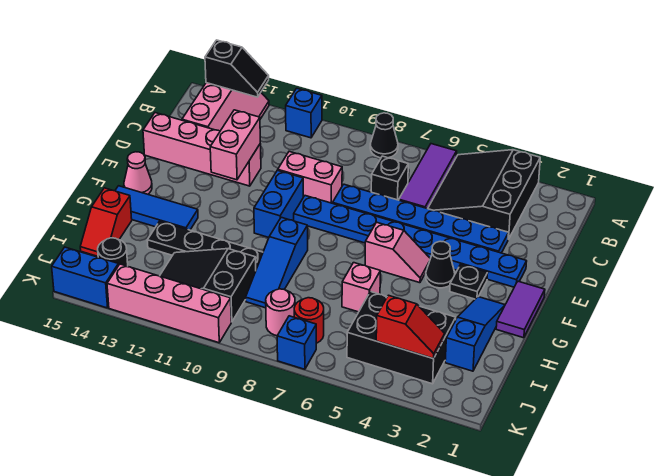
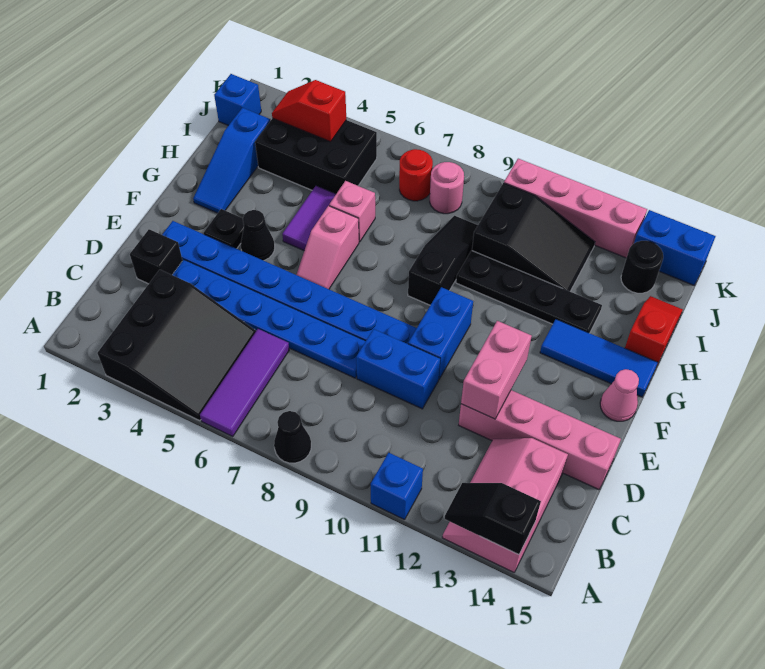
black 1x1 brick [371,156,408,200] -> black 1x1 brick moved to [130,229,183,284]
pink 1x2 brick [278,152,342,203] -> blue 1x2 brick [356,329,440,409]
purple 1x2 tile [496,281,545,338] -> purple 1x2 tile moved to [282,186,336,251]
pink 1x2 slope [365,222,430,283] -> pink 1x2 slope turned to [296,206,359,289]
blue 1x3 slope [246,217,308,308] -> black 1x3 slope [408,216,478,305]
blue 1x1 brick [277,316,316,369] -> blue 1x1 brick moved to [214,74,261,126]

